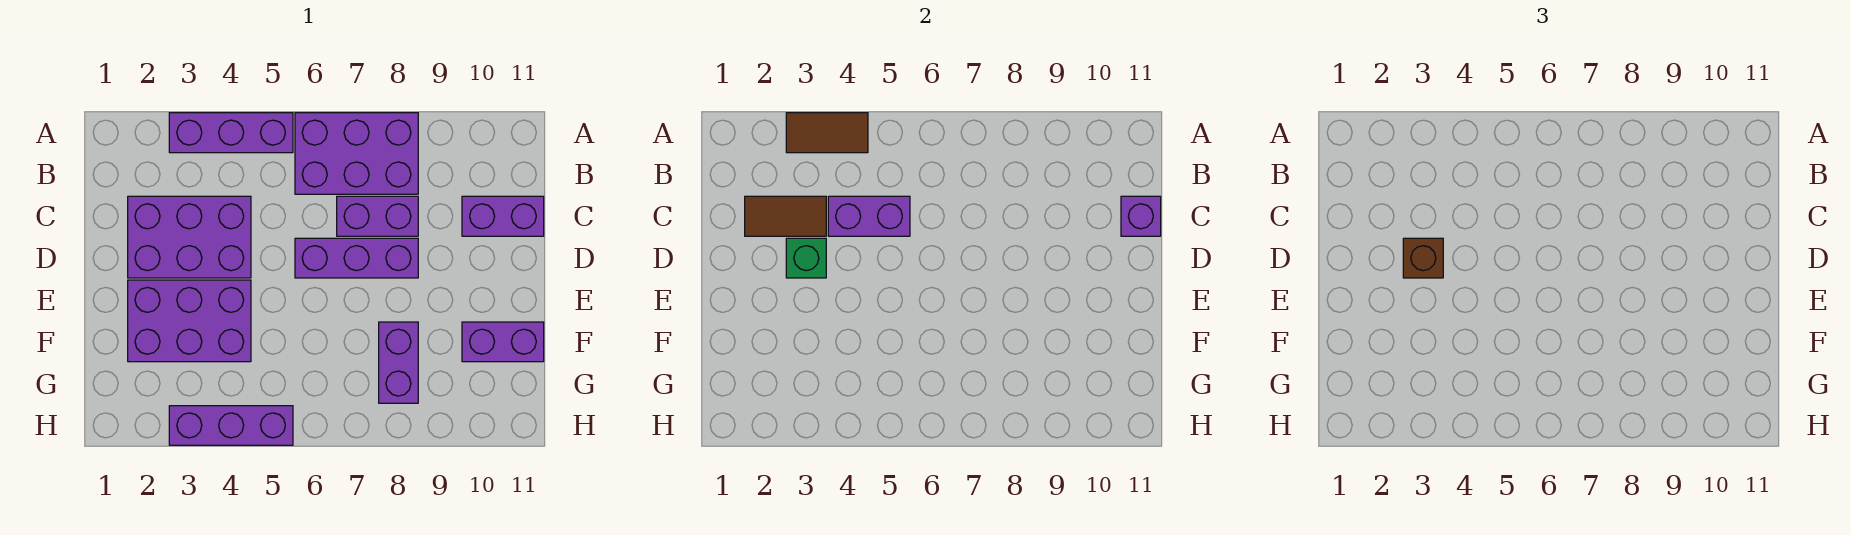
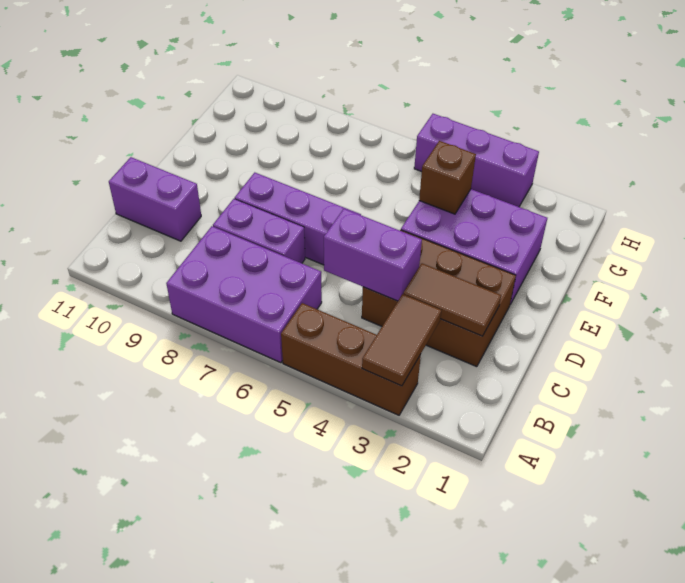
purple 1x3 brick [169,113,293,153] -> brown 1x3 brick [281,303,421,415]
brown 1x2 tile [786,113,868,153] -> brown 1x2 tile turned to [362,294,441,386]
purple 2x3 brick [128,196,251,278] -> brown 2x3 brick [362,230,516,367]
purple 1x1 brick [1121,196,1161,236] -> none
green 1x1 brick [786,238,826,278] -> none
brown 1x1 brick [1403,238,1443,278] -> brown 1x1 brick moved to [419,141,476,214]
purple 1x2 brick [379,322,418,403] -> none
purple 1x2 brick [462,322,544,362] -> none

